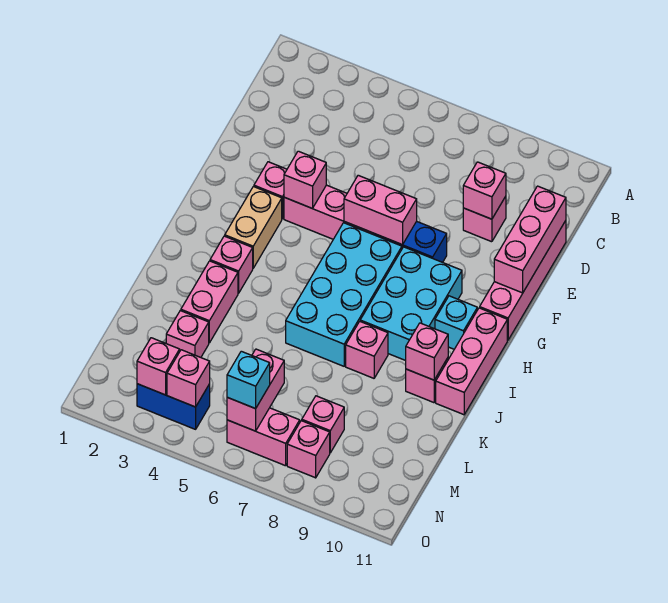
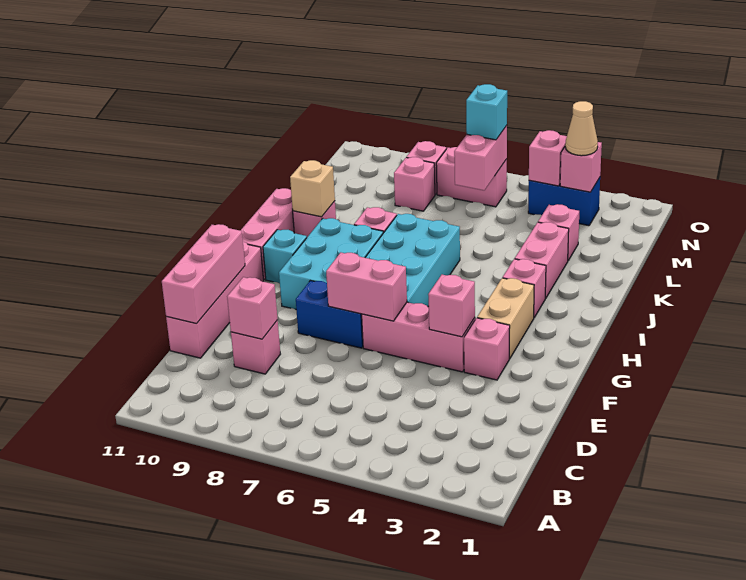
pink 1x1 brick [406,323,448,380] -> tan 1x1 brick [290,160,335,217]
none -> tan 1x1 cone [565,101,598,156]

